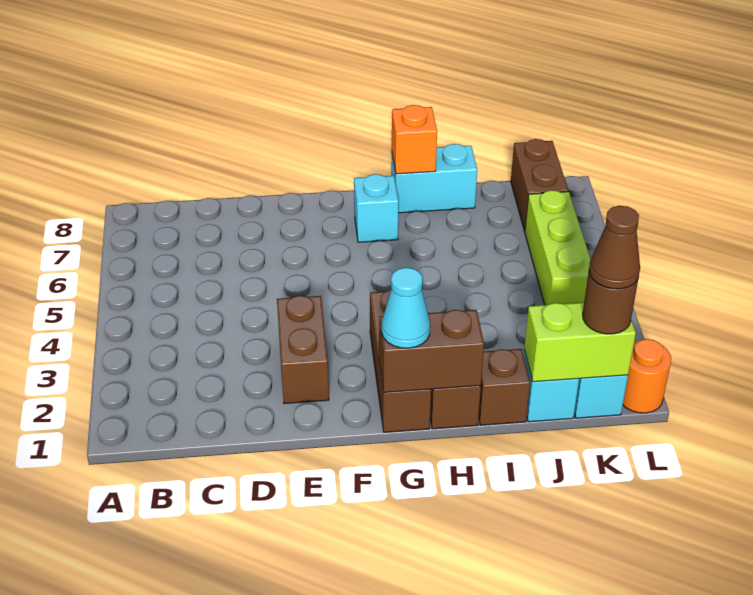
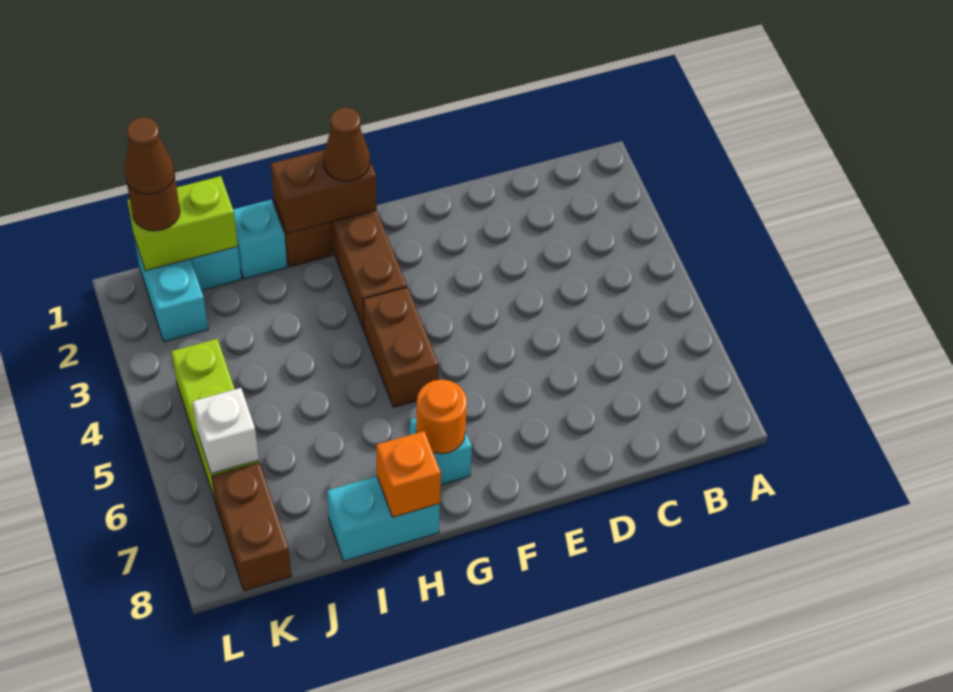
brown 1x2 brick [277,296,329,404] -> brown 1x2 brick moved to [363,287,439,407]
cyan 1x1 cone [382,268,430,348] -> brown 1x1 cone [323,108,370,181]
brown 1x1 brick [479,349,530,425] -> cyan 1x1 brick [233,200,287,279]
none -> white 1x1 brick [193,388,259,474]
orange 1x1 round brick [623,339,671,413] -> orange 1x1 round brick moved to [416,380,467,454]

